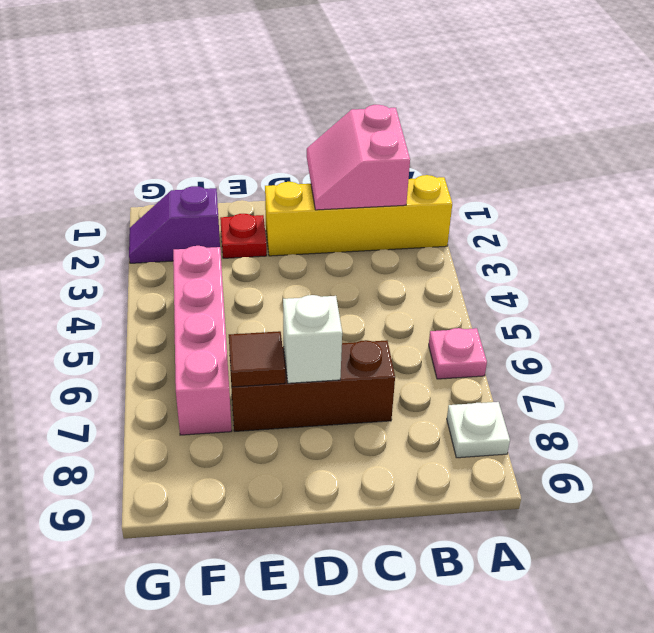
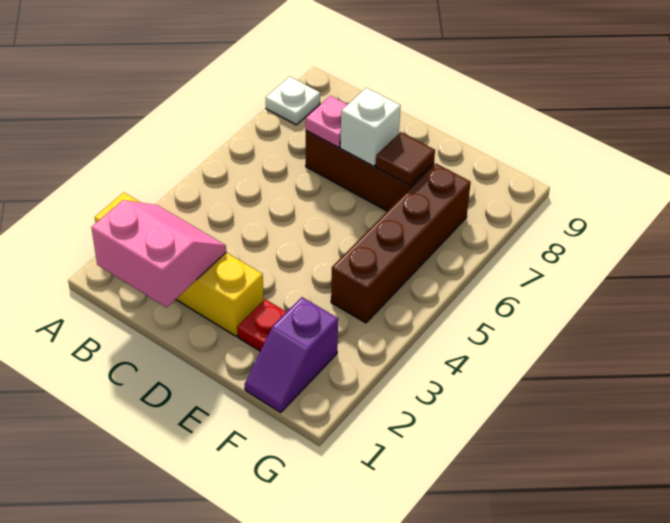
pink 1x1 plate [429,328,487,379] -> pink 1x1 plate moved to [306,96,348,147]
pink 2x2 slope [307,105,410,210] -> pink 2x2 slope turned to [91,200,226,307]
purple 1x2 slope [129,186,220,263] -> purple 1x2 slope turned to [245,297,338,412]
pink 1x4 brick [173,246,232,435] -> brown 1x4 brick [331,164,471,323]

